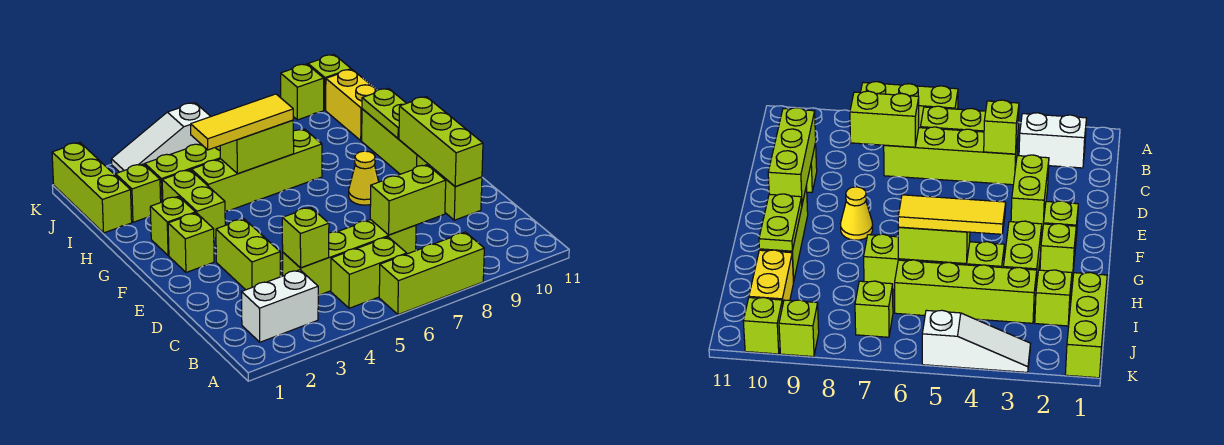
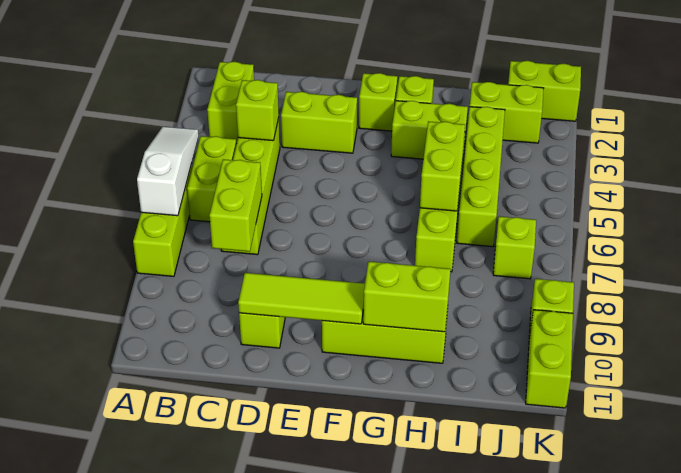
white 1x2 brick [241,270,318,342] -> lime 1x2 brick [207,62,254,144]
lime 1x3 brick [399,97,483,187] -> lime 1x3 tile [238,273,365,324]
yellow 1x1 cone [349,151,379,205] -> none
lime 1x2 plate [362,88,407,139] -> lime 1x2 brick [363,262,450,332]
yellow 1x3 tile [191,94,293,150] -> none
lime 1x3 brick [52,142,132,233] -> lime 1x2 brick [508,61,581,121]
lime 1x1 brick [115,164,161,222] -> lime 1x2 brick [470,82,544,143]
yellow 1x2 brick [326,69,377,141] -> none
white 1x3 slope [111,103,211,172] -> white 1x3 slope moved to [137,127,199,216]
lime 1x1 brick [308,55,351,110] -> lime 1x2 brick [526,310,573,408]

